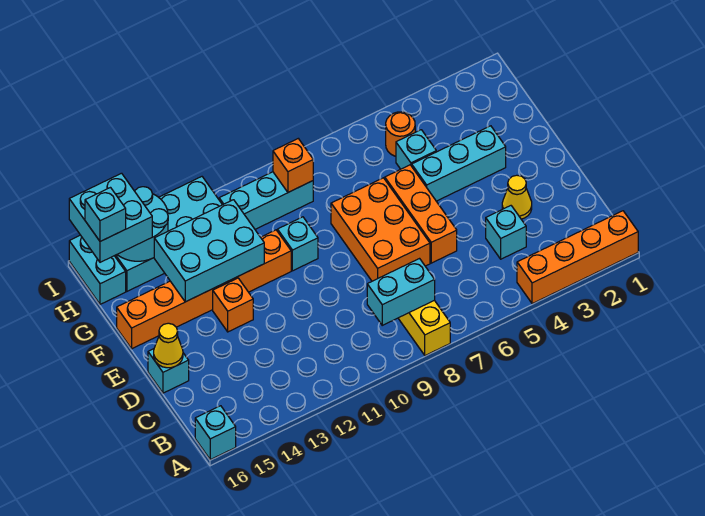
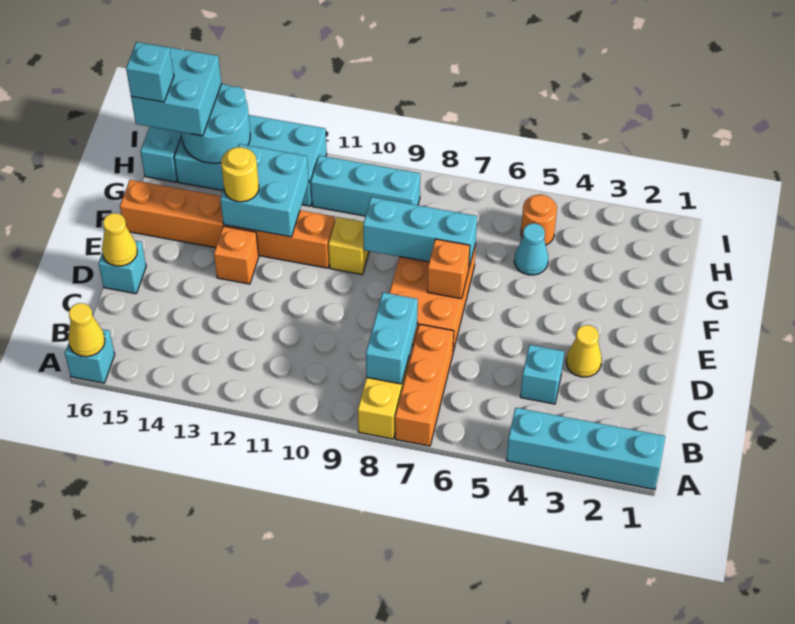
orange 1x4 brick [517,211,638,304] -> cyan 1x4 brick [506,408,665,490]
none -> yellow 1x1 cone [68,303,105,357]
cyan 1x2 brick [367,259,435,325] -> cyan 1x2 brick turned to [366,292,418,384]
orange 1x3 brick [385,165,457,263] -> orange 1x3 brick moved to [395,324,454,446]
cyan 1x3 brick [412,126,506,201] -> cyan 1x3 brick moved to [363,197,477,267]
cyan 1x1 brick [278,217,318,271] -> yellow 1x1 brick [329,217,369,275]
cyan 2x3 brick [154,200,264,302] -> cyan 2x2 brick [220,144,309,237]
none -> yellow 1x1 round brick [221,147,259,202]
cyan 1x1 brick [396,130,436,169] -> cyan 1x1 cone [514,223,548,275]
orange 1x1 brick [273,139,313,192] -> orange 1x1 brick moved to [427,239,470,299]

